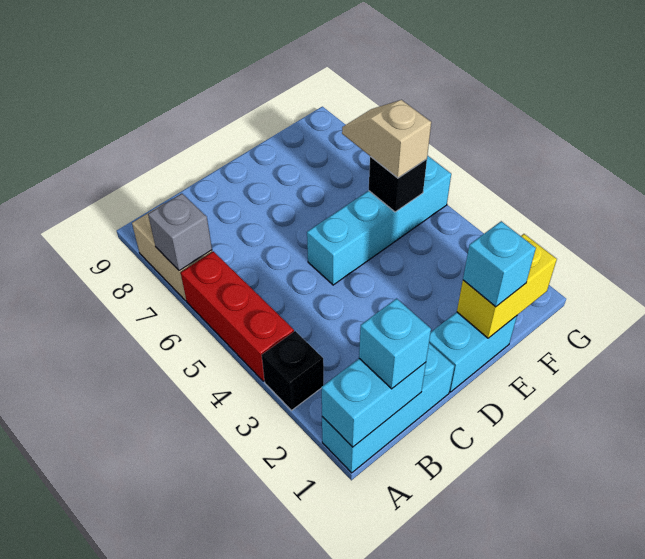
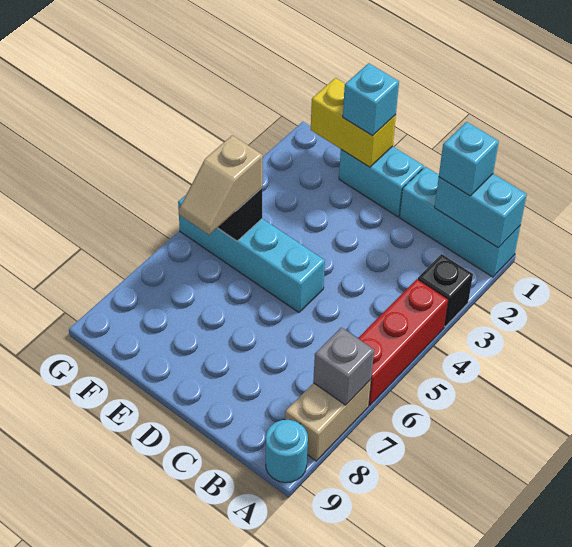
none -> cyan 1x1 round brick [266,420,308,483]

